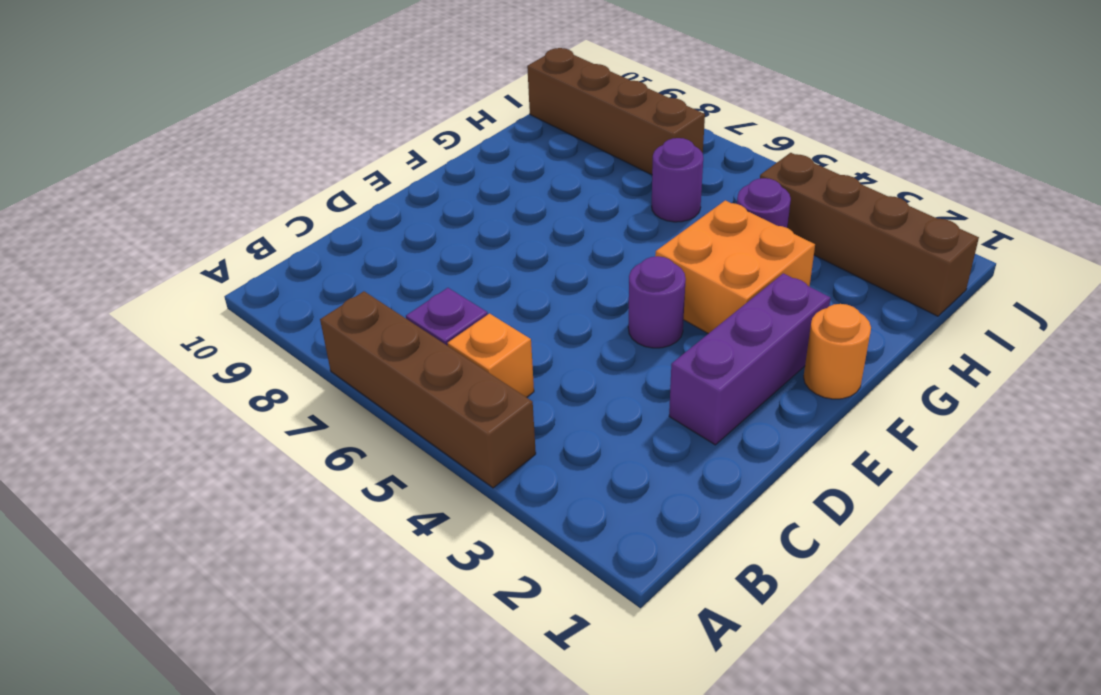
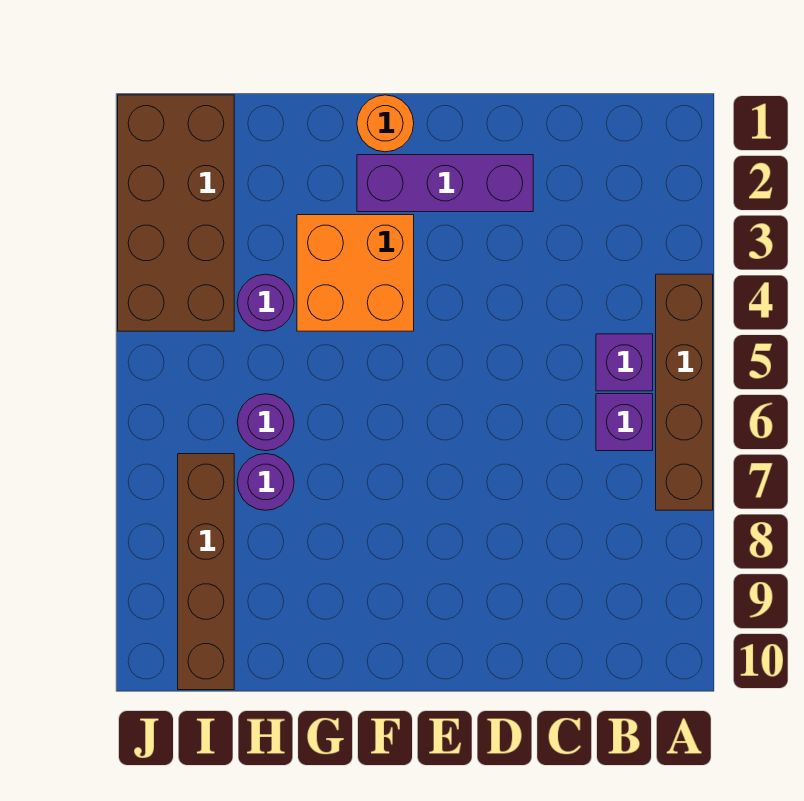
orange 1x1 brick [447,314,534,397] -> purple 1x1 brick [596,334,653,391]
purple 1x1 round brick [628,256,686,348] -> purple 1x1 round brick moved to [237,454,294,510]
brown 1x4 brick [760,153,979,316] -> brown 2x4 brick [118,95,234,331]

